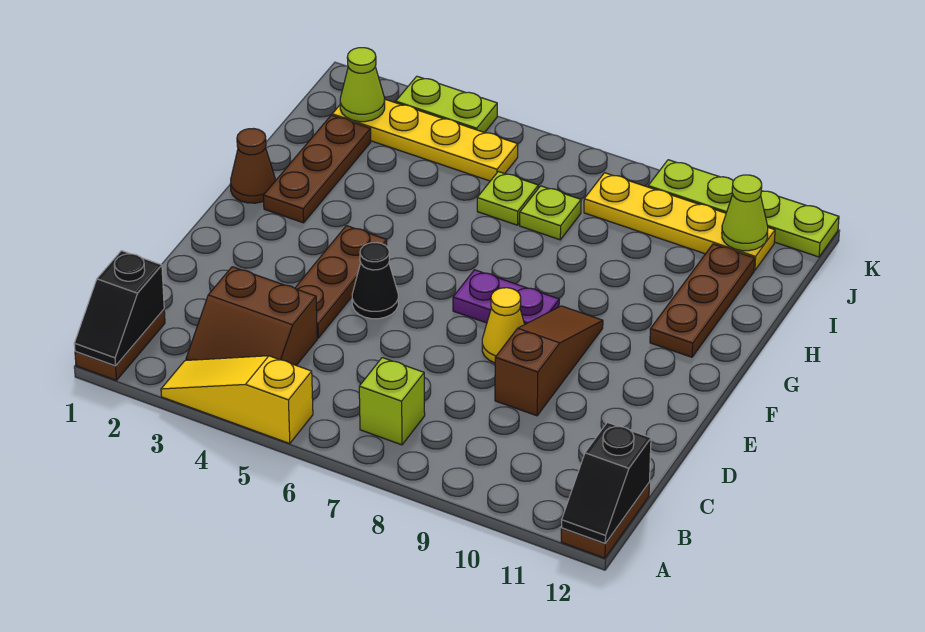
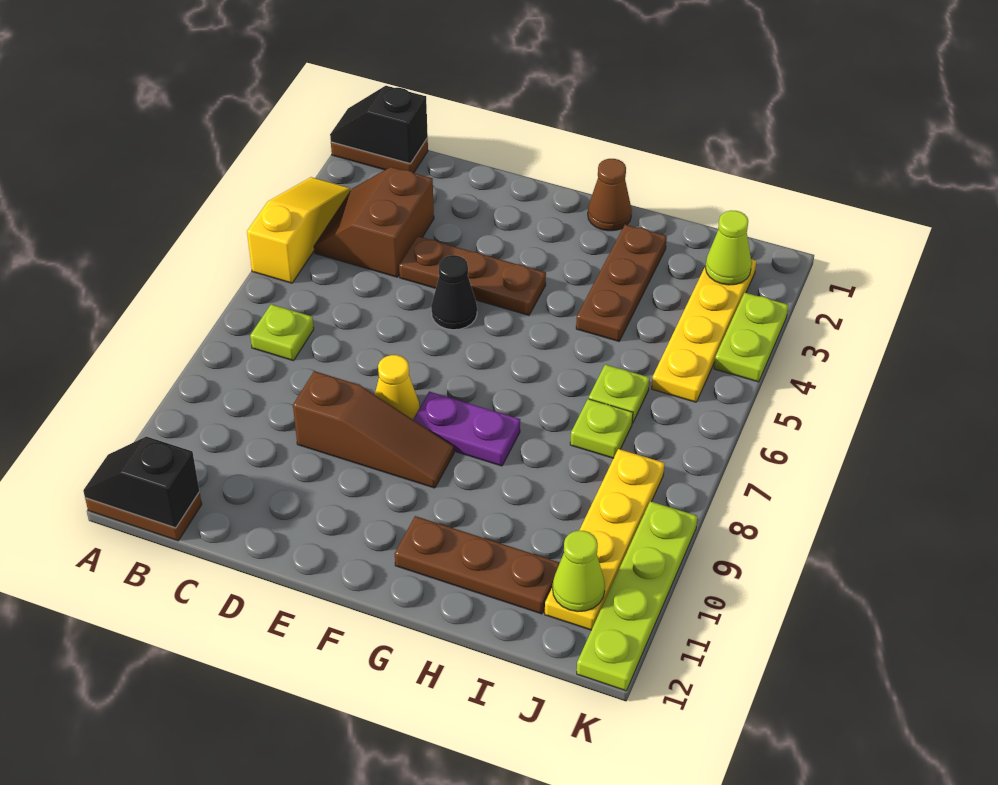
lime 1x1 brick [359,358,425,445] -> lime 1x1 plate [250,304,314,361]
purple 1x2 plate [453,270,559,324] -> purple 1x2 plate turned to [413,392,520,466]
brown 1x3 plate [263,115,371,223] -> brown 1x3 plate turned to [576,225,667,341]

